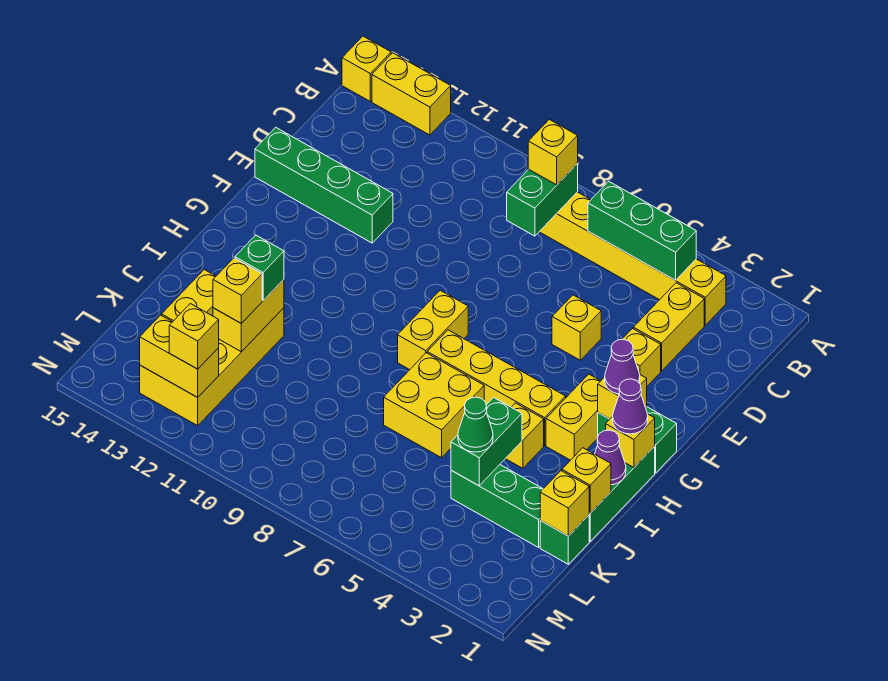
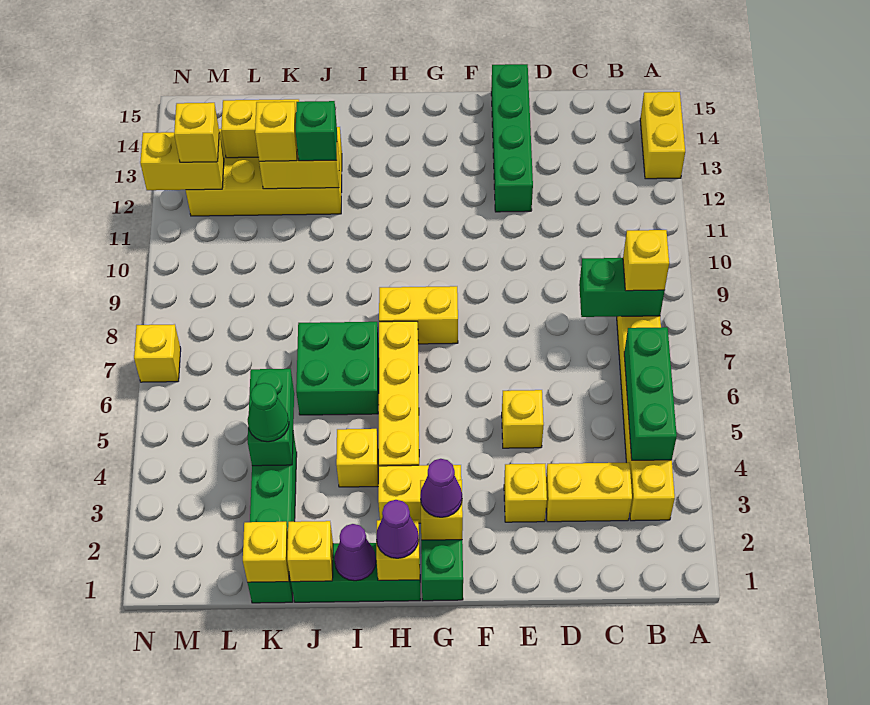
yellow 1x1 brick [342,36,391,101] -> yellow 1x1 brick moved to [134,324,181,382]
yellow 2x2 brick [384,353,484,458] -> green 2x2 brick [296,322,379,415]
green 1x2 brick [451,397,522,486] -> green 1x2 brick turned to [248,369,294,466]
yellow 1x2 brick [140,315,219,397] -> yellow 1x2 brick turned to [140,132,224,190]

